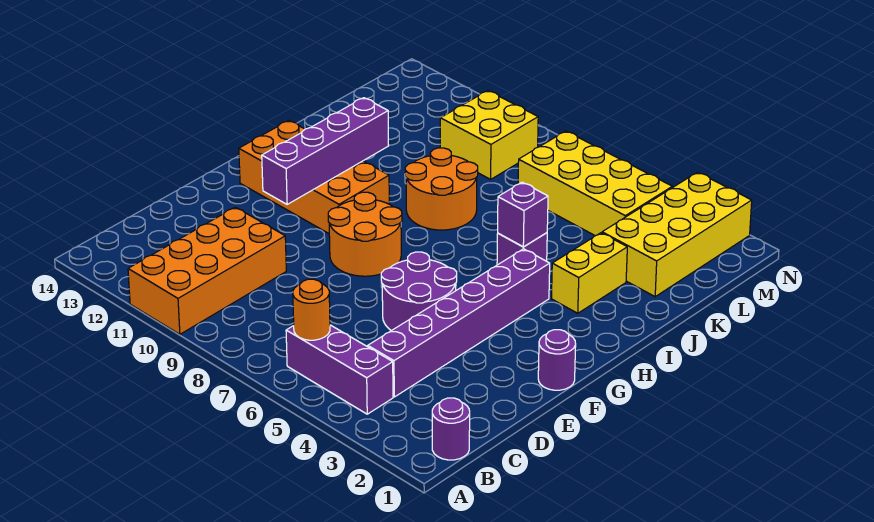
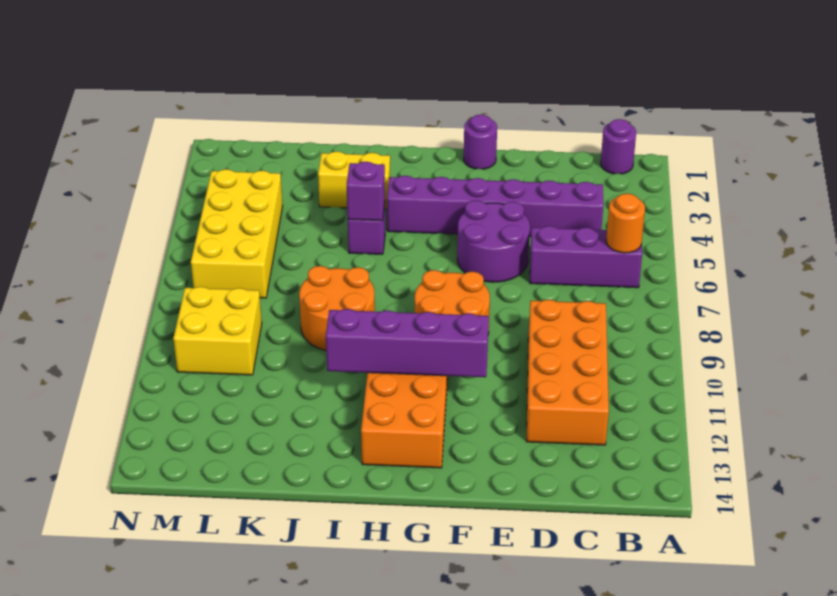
orange 2x4 brick [128,207,286,334] -> orange 2x4 brick turned to [526,300,609,445]
purple 1x3 brick [286,325,393,414] -> purple 1x3 brick turned to [530,226,642,288]
yellow 2x4 brick [602,172,752,297] -> none

